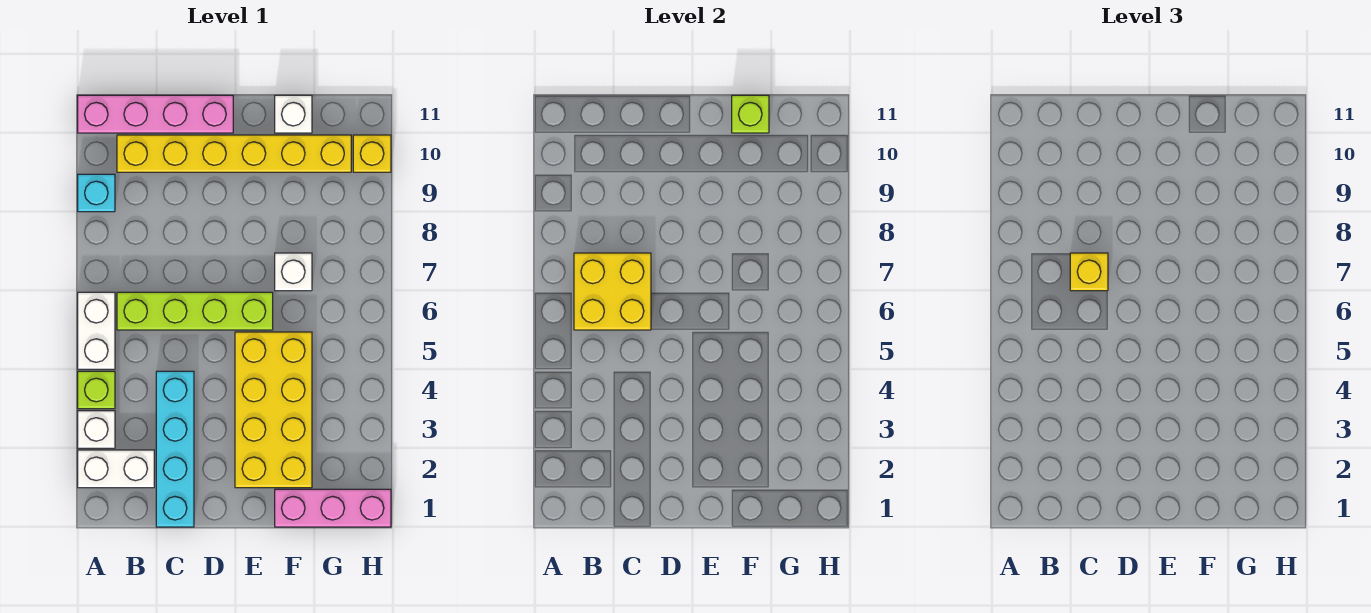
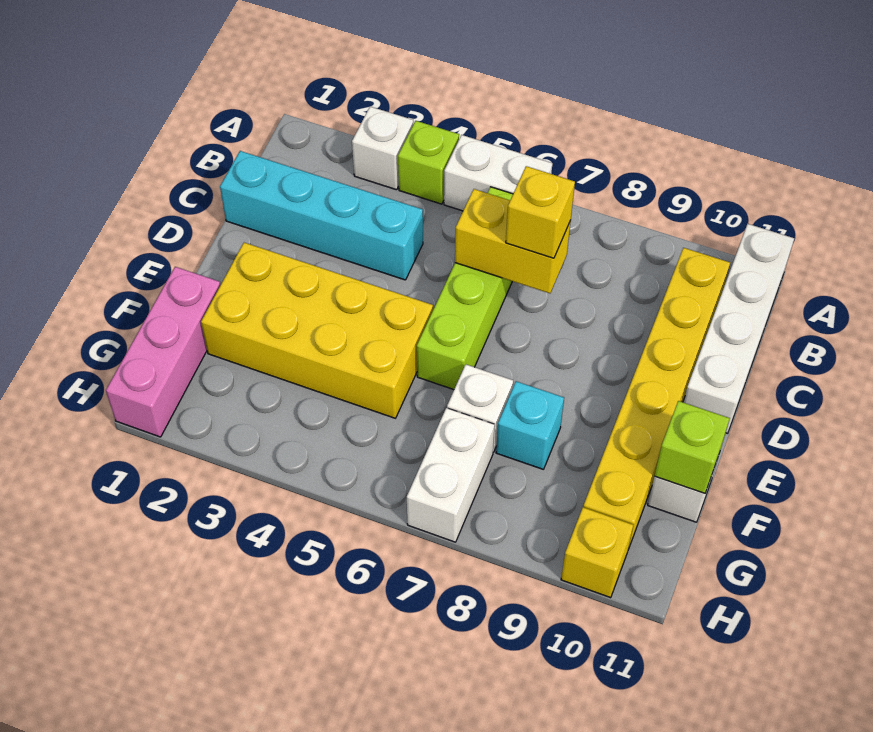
white 1x2 brick [78,450,154,488] -> white 1x2 brick moved to [407,408,495,542]
cyan 1x1 brick [78,174,115,212] -> cyan 1x1 brick moved to [496,381,564,469]
pink 1x4 brick [78,95,233,133] -> white 1x4 brick [684,224,794,433]
yellow 2x2 brick [574,253,651,330] -> yellow 1x2 brick [455,189,571,293]

